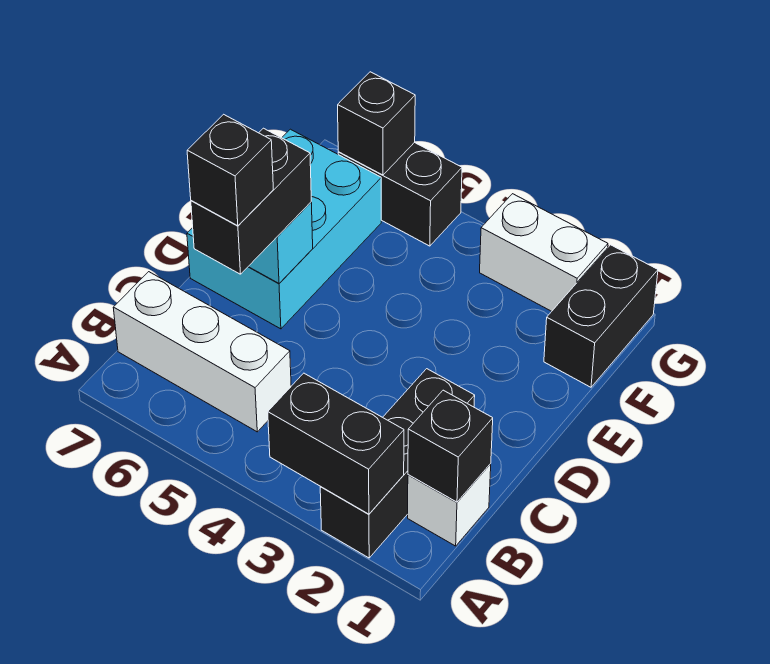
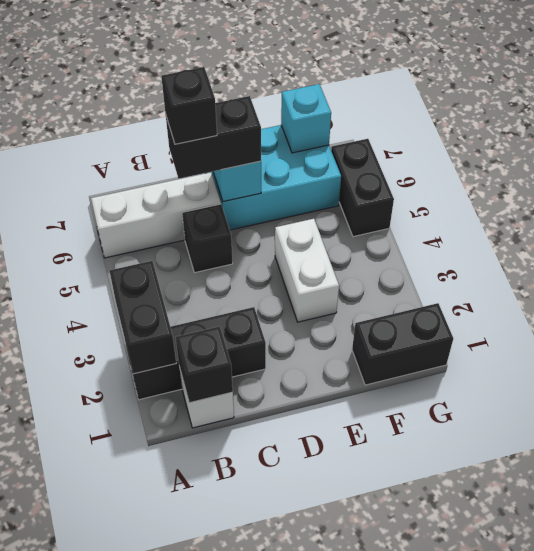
white 1x3 brick [113,272,291,432] -> white 1x3 brick turned to [91,172,221,258]
none -> cyan 1x1 brick [281,84,331,153]
white 1x2 brick [480,194,608,311] -> white 1x2 brick moved to [275,219,339,322]
black 1x1 brick [338,72,415,175] -> black 1x1 brick moved to [182,204,233,273]

